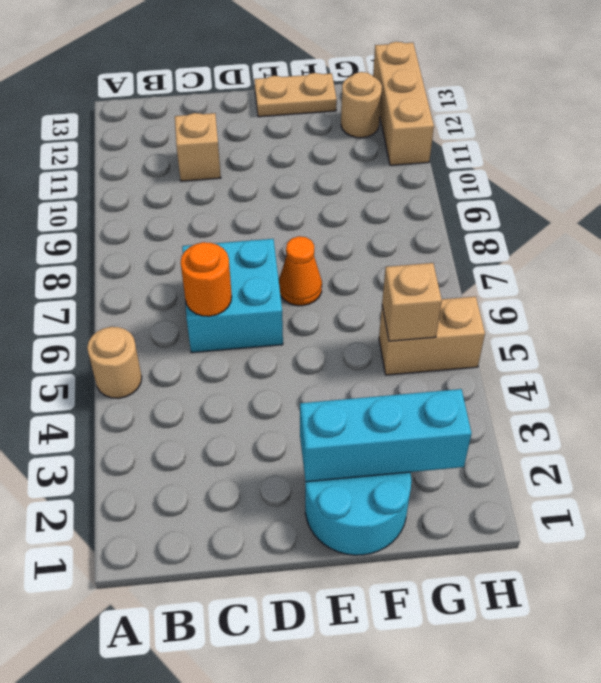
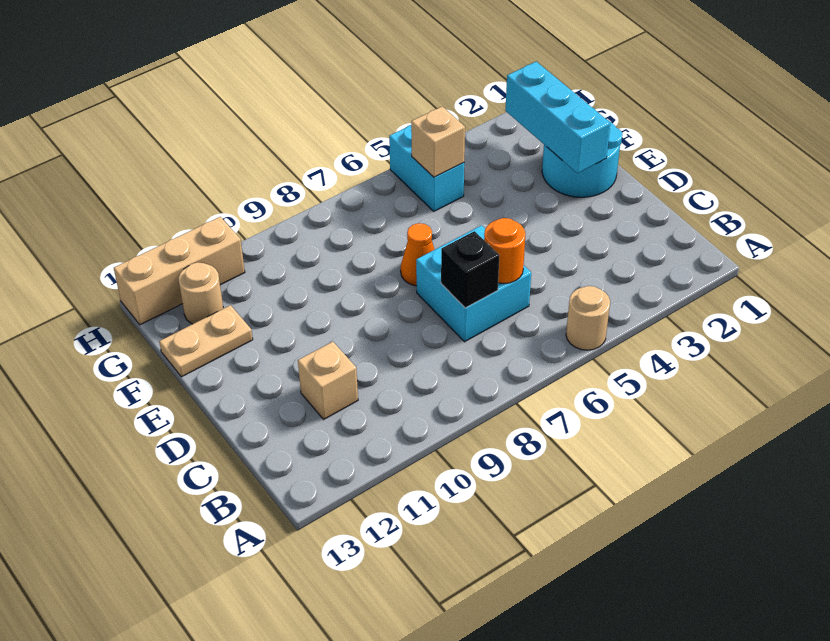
none -> black 1x1 brick [441,231,500,308]
tan 1x2 plate [254,73,337,117] -> tan 1x2 plate turned to [159,305,253,377]
tan 1x2 brick [379,296,485,375] -> cyan 1x2 brick [389,125,464,211]

